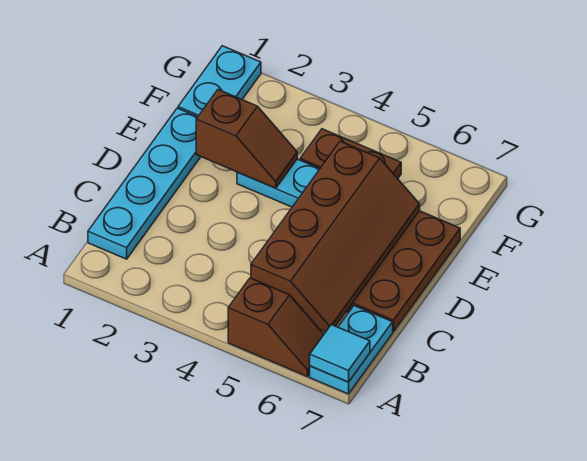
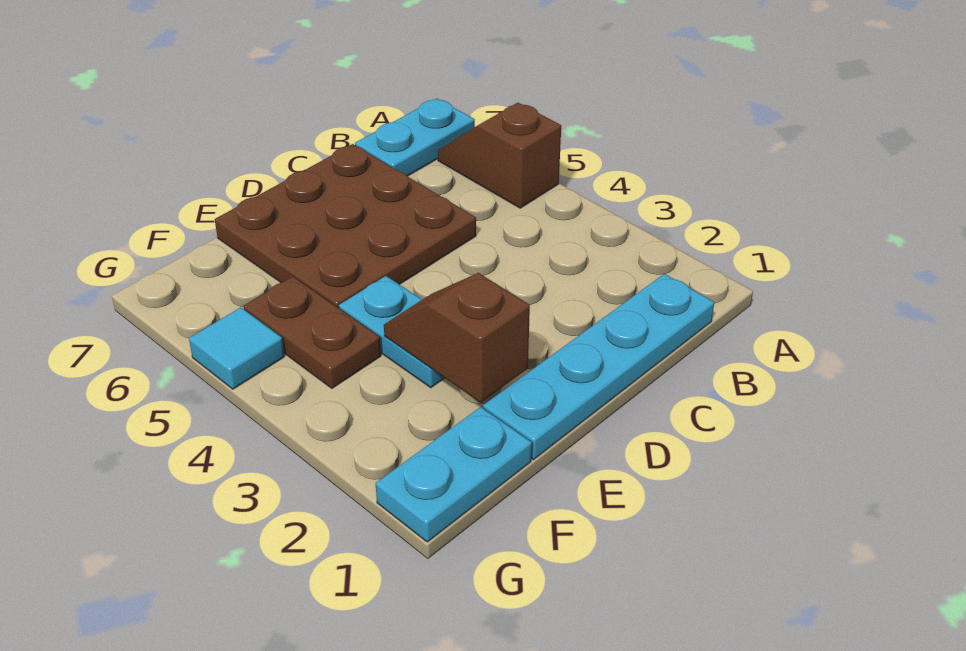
cyan 1x1 tile [310,325,370,382] -> cyan 1x1 tile moved to [189,307,284,389]
brown 2x4 slope [251,141,420,332] -> none

